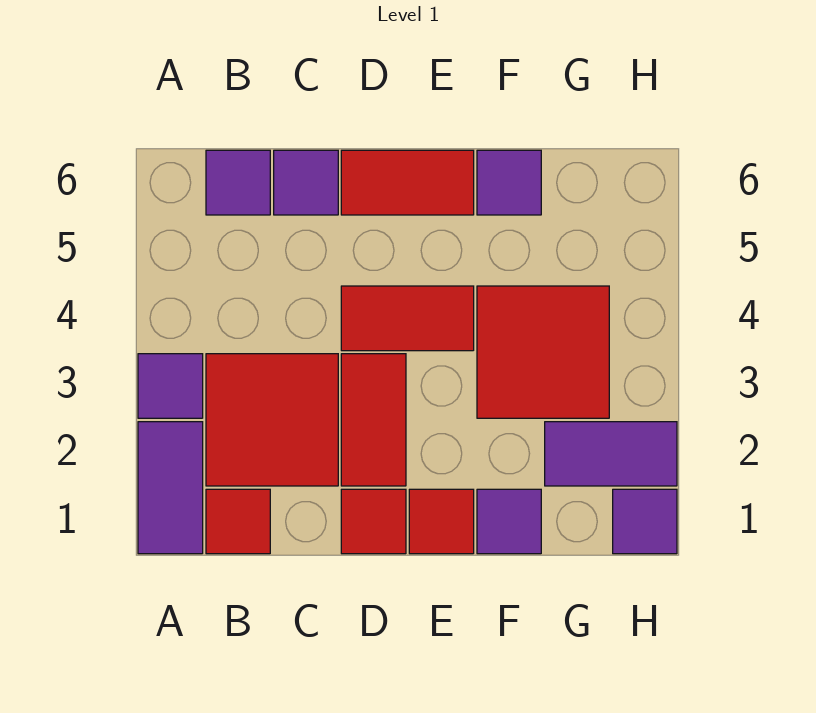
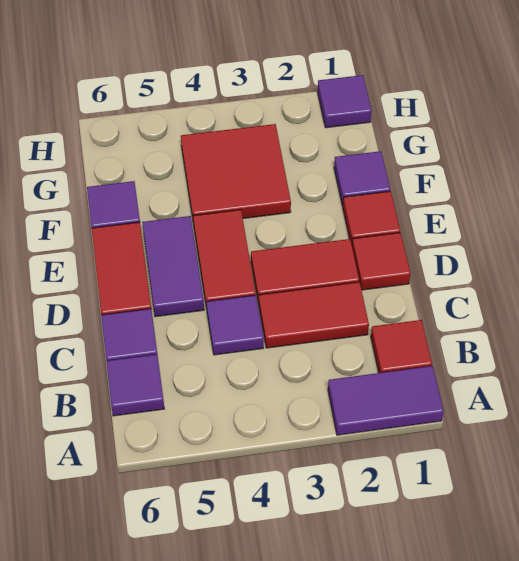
purple 1x1 tile [138,354,203,418] -> purple 1x1 tile moved to [206,295,264,355]
red 2x2 tile [206,354,338,486] -> red 1x2 tile [259,282,369,348]
purple 1x2 tile [545,422,677,486] -> purple 1x2 tile moved to [142,216,204,317]

